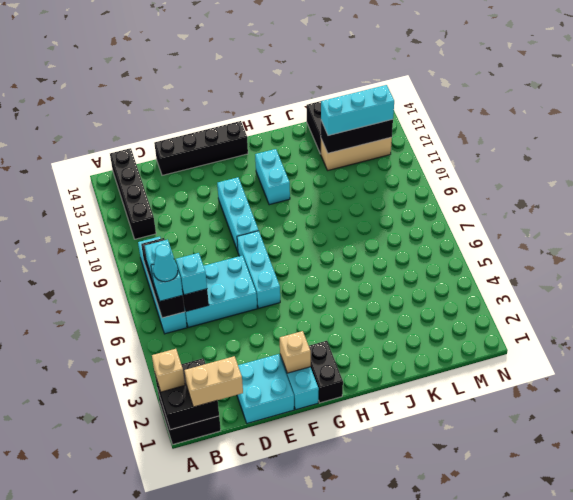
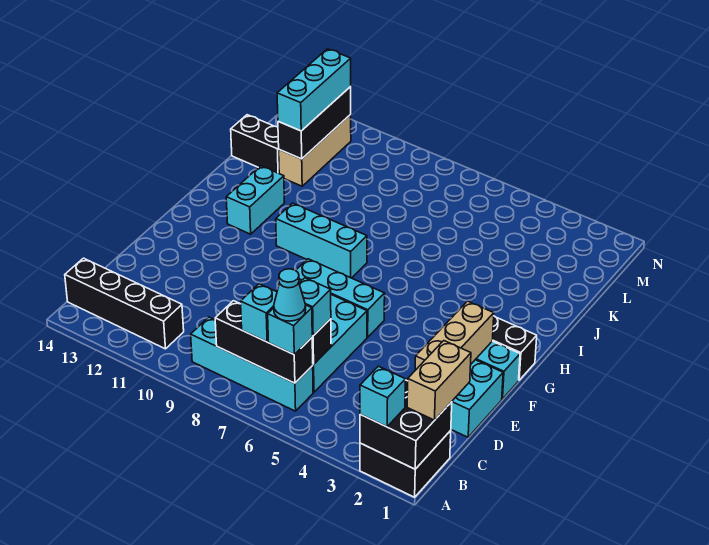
tan 1x1 brick [152,349,185,392] -> cyan 1x1 brick [360,366,405,427]
black 1x4 brick [154,121,248,175] -> none
tan 1x1 brick [280,331,311,373] -> tan 1x3 brick [415,301,494,370]
cyan 1x3 brick [217,177,259,251] -> cyan 1x3 brick moved to [276,203,367,278]
cyan 1x2 brick [255,149,290,205] -> cyan 1x2 brick turned to [226,166,285,234]

